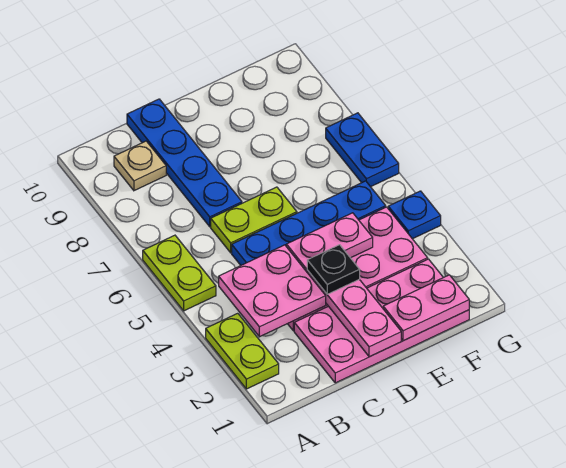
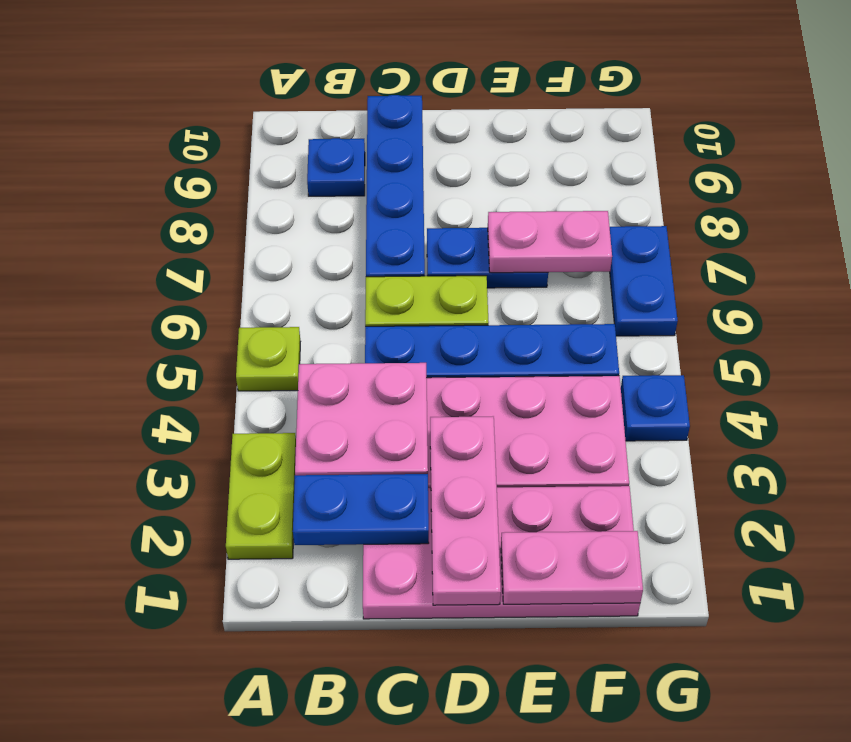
lime 1x2 plate [143,235,216,311] -> lime 1x1 plate [236,327,300,391]
none -> blue 1x2 plate [293,474,429,545]
tan 1x1 plate [114,141,166,191] -> blue 1x1 plate [307,138,365,196]
black 1x1 plate [307,245,360,294] -> none
pink 1x2 plate [286,213,373,272] -> pink 1x2 plate moved to [488,211,612,273]
none -> blue 1x2 plate [427,228,548,288]

